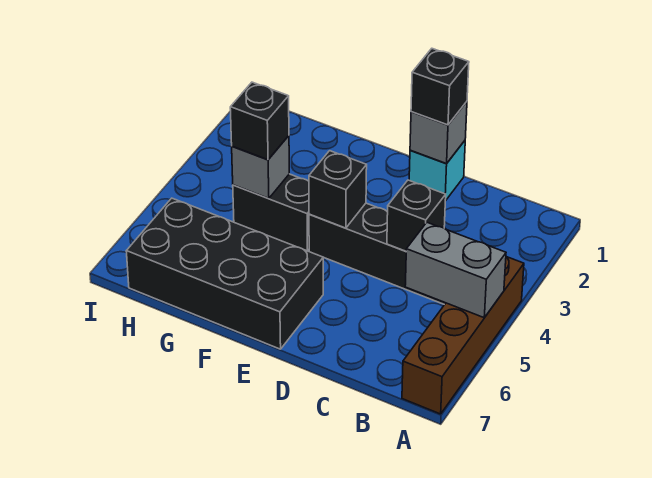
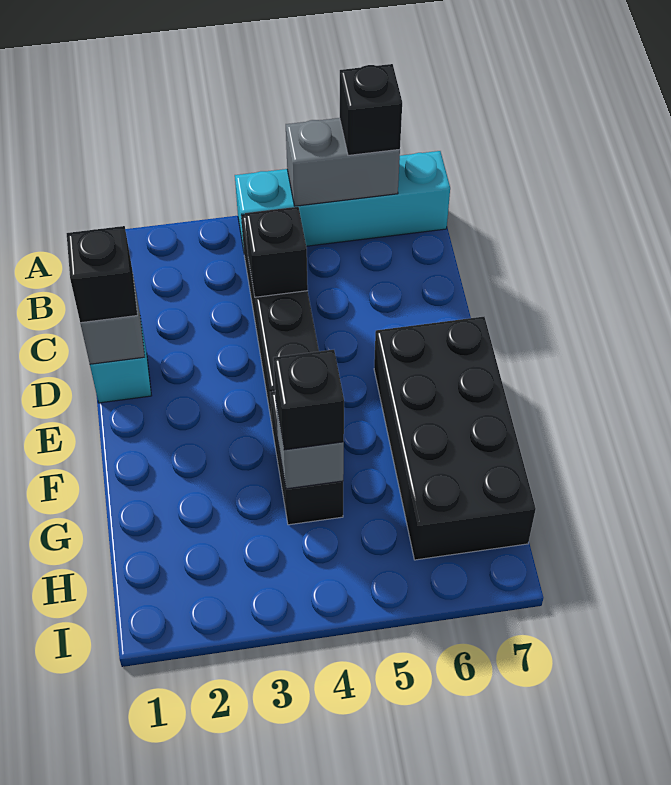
brown 1x4 brick [402,257,524,414] -> cyan 1x4 brick [235,151,450,250]
grey 1x2 brick [405,223,506,318] -> grey 1x2 brick turned to [286,118,400,206]
black 1x1 brick [309,151,367,228] -> black 1x1 brick moved to [340,64,402,155]

